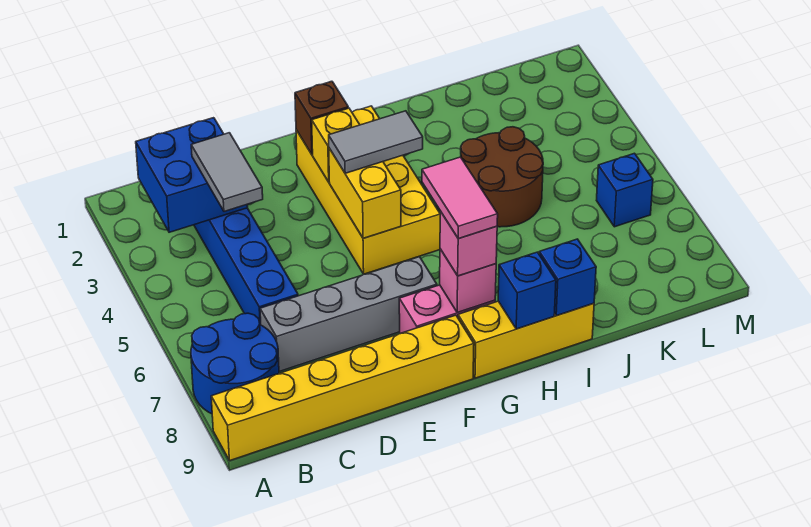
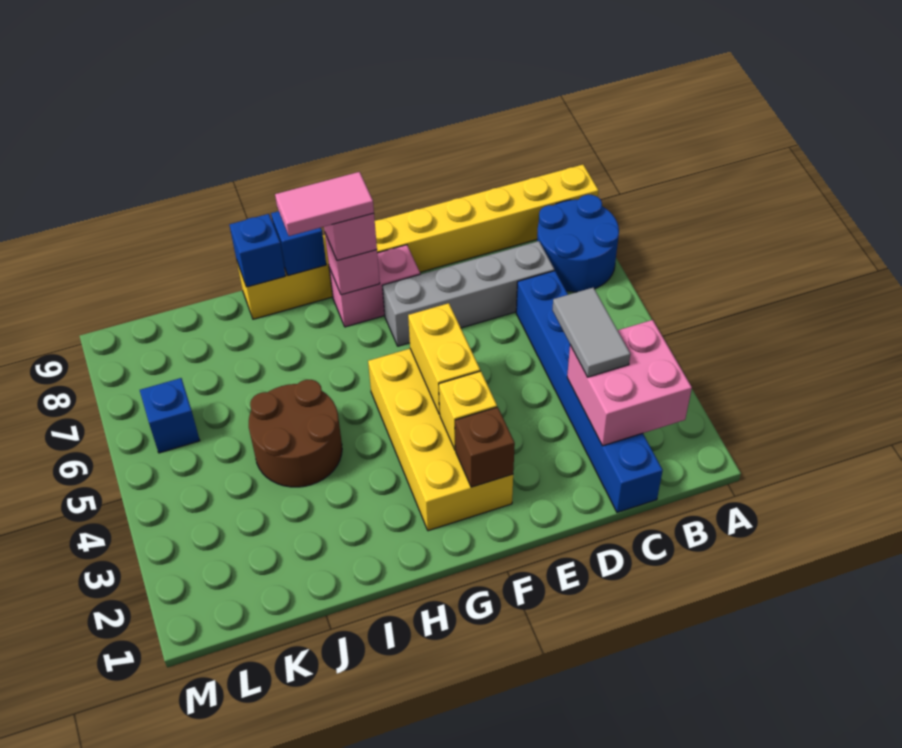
blue 2x2 brick [136,118,248,232] -> pink 2x2 brick [567,320,692,446]
grey 1x2 tile [329,111,423,173] -> none
pink 1x2 tile [422,157,498,238] -> pink 1x2 tile turned to [275,172,374,236]

